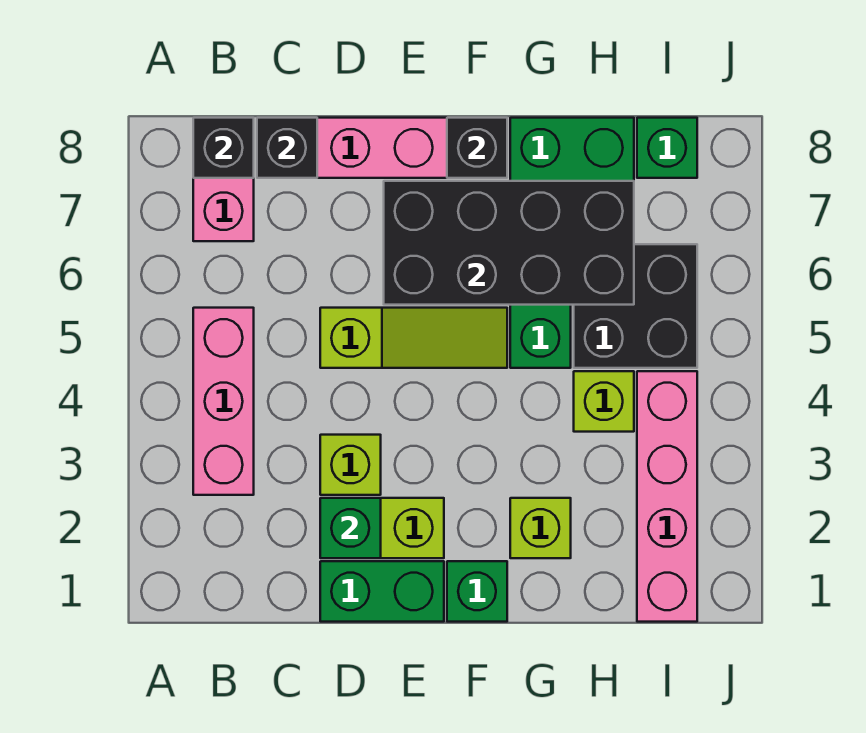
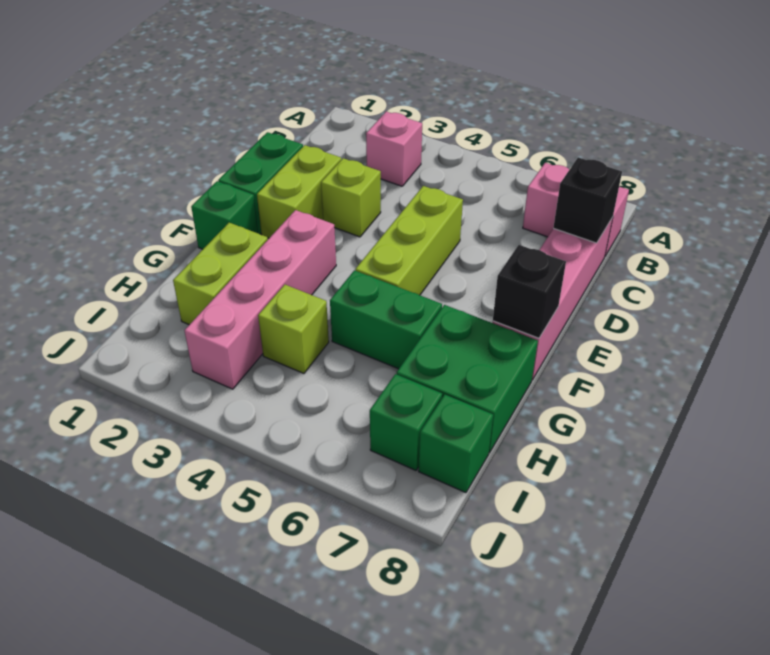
pink 1x3 brick [193,308,254,495] -> pink 1x1 brick [366,112,422,186]
black 1x1 brick [193,118,254,178] -> none
green 1x1 brick [320,498,381,558] -> green 1x1 brick moved to [370,374,442,470]
lime 1x3 slope [320,308,507,368] -> lime 1x3 brick [355,186,463,295]
black 2x4 brick [384,181,634,305] -> none
lime 1x1 brick [510,498,571,558] -> lime 1x2 brick [173,223,268,325]
black 2x2 brick [574,244,697,368] -> none
pink 1x4 brick [637,371,697,622] -> pink 1x4 brick turned to [185,210,336,389]

